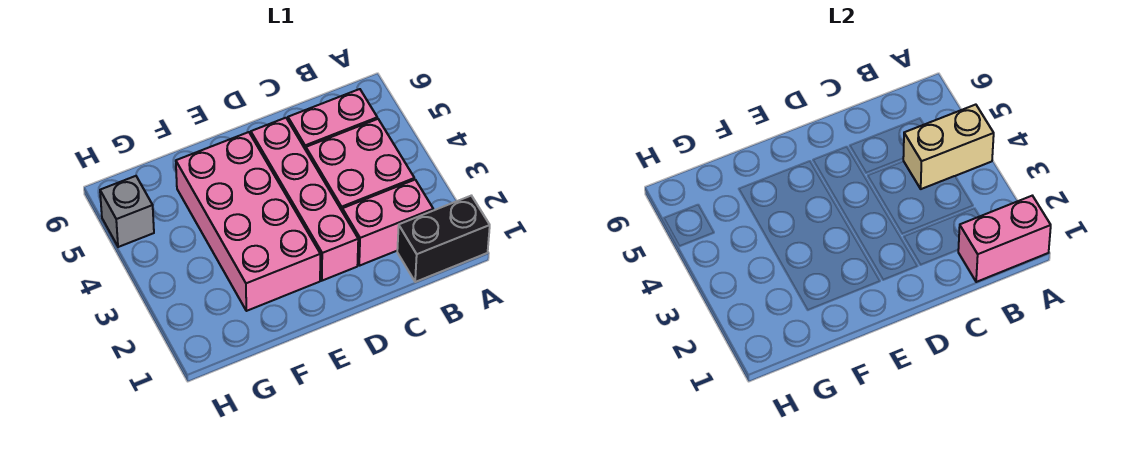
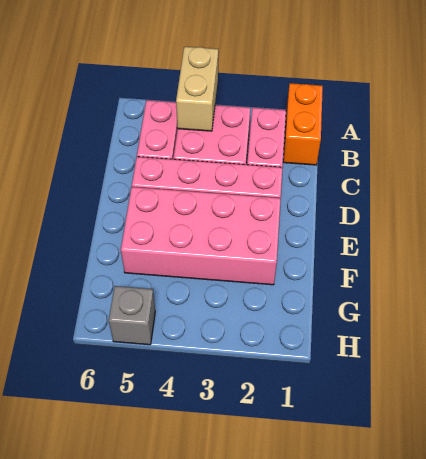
black 1x2 brick [397,196,490,282] -> orange 1x2 brick [283,83,323,165]
pink 1x2 brick [958,196,1051,282] -> none

